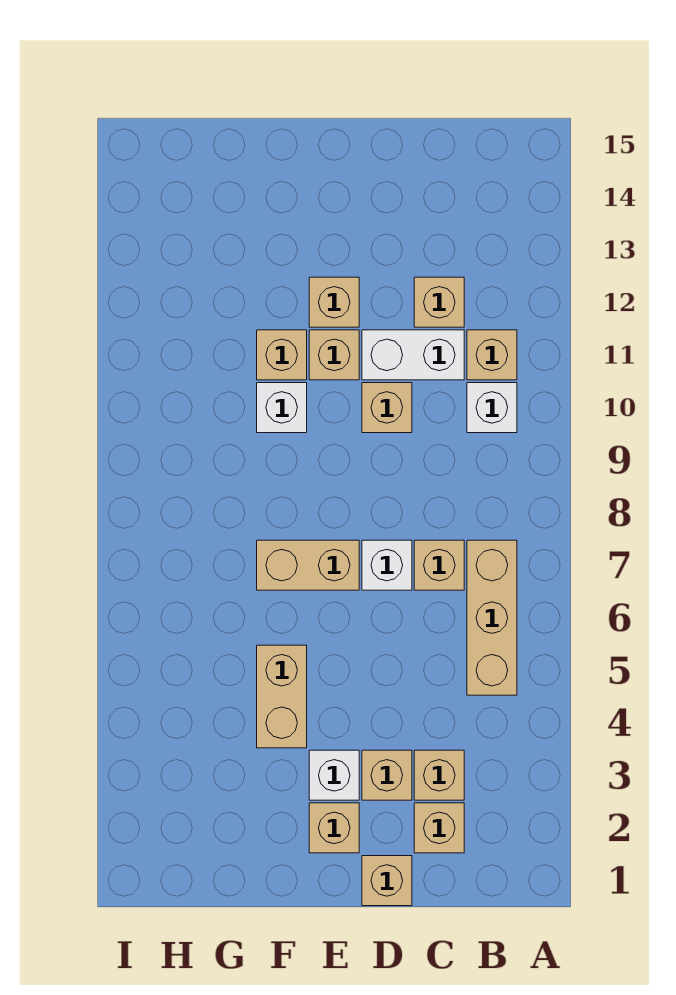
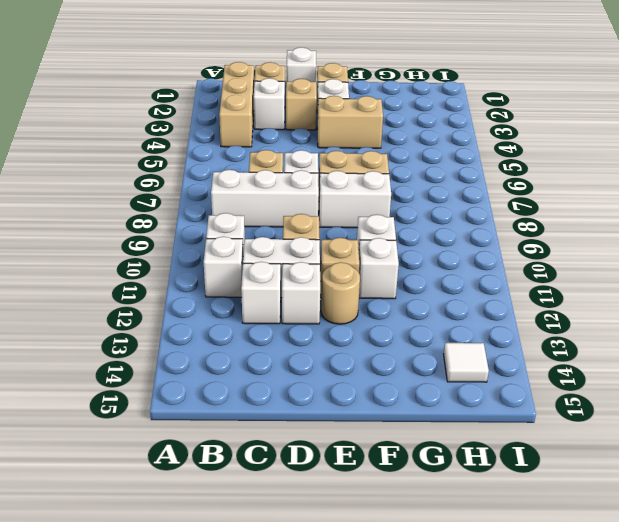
tan 1x3 brick [467,540,517,695] -> tan 1x3 brick moved to [219,62,254,147]
none -> white 1x3 brick [211,170,319,227]
tan 1x1 brick [467,330,517,380] -> white 1x1 brick [204,236,243,297]
tan 1x1 brick [414,750,464,800] -> white 1x1 brick [254,78,285,130]
tan 1x1 brick [414,277,464,327] -> white 1x1 brick [241,262,281,324]
tan 1x1 brick [362,856,412,906] -> white 1x1 brick [287,47,316,82]
none -> white 1x1 brick [282,262,320,324]
none -> white 1x2 brick [319,171,391,228]
tan 1x1 brick [309,277,359,327] -> tan 1x1 round brick [321,262,360,324]
tan 1x2 brick [257,645,307,748] -> tan 1x2 brick turned to [318,96,383,148]
tan 1x1 brick [257,330,307,380] -> white 1x1 brick [359,238,399,299]
none -> white 1x1 tile [444,343,489,382]

